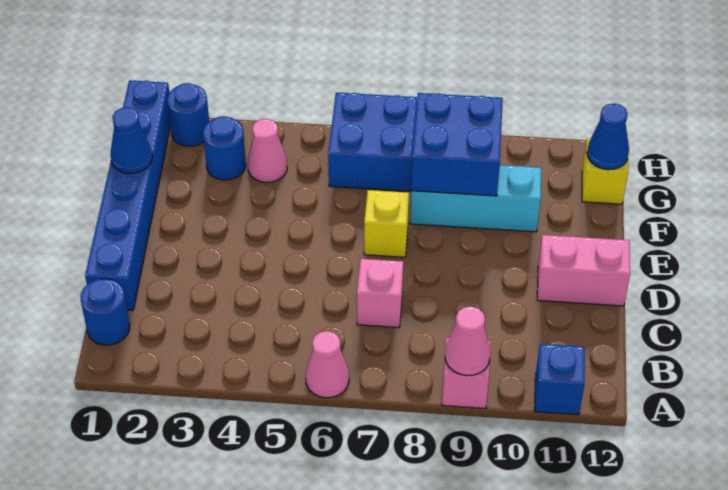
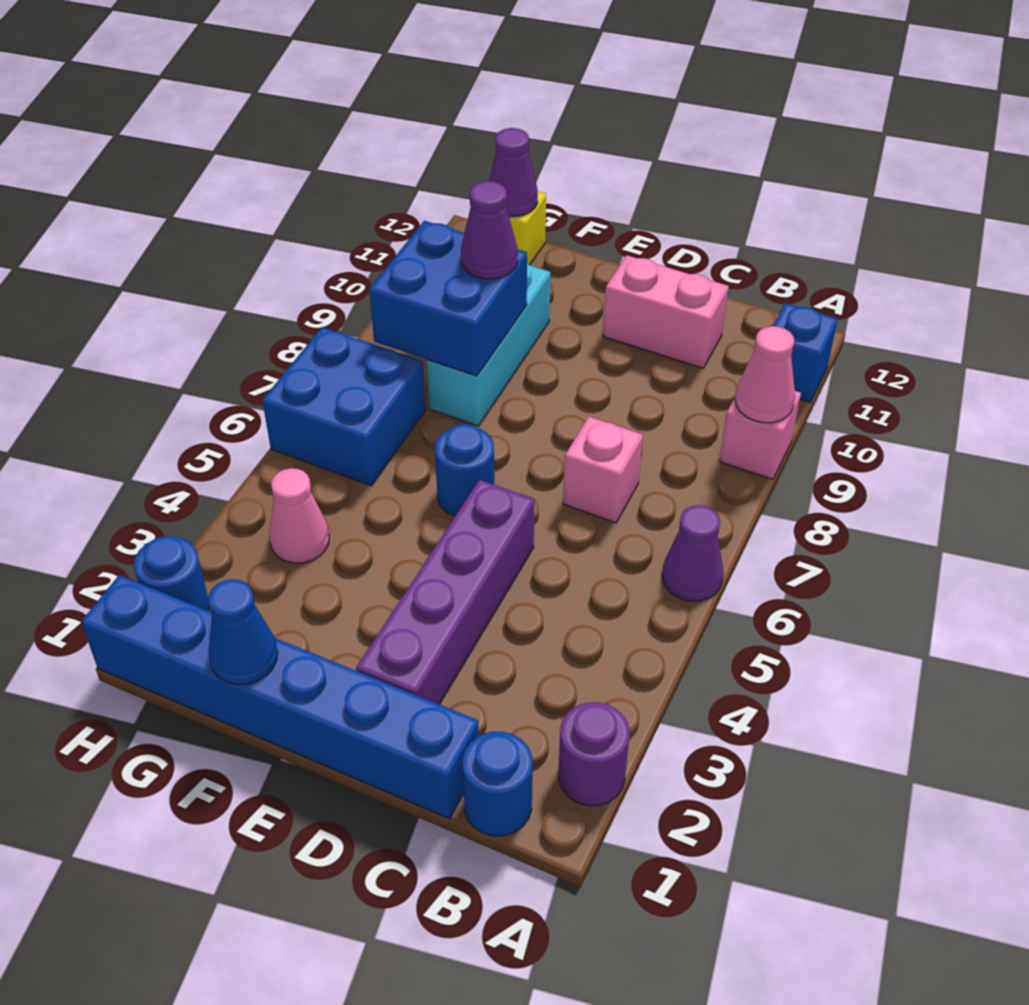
none -> purple 1x1 round brick [558,702,629,806]
pink 1x1 cone [306,331,349,398] -> purple 1x1 cone [662,505,724,601]
none -> purple 1x4 brick [356,480,534,704]
pink 1x2 brick [537,235,630,306] -> pink 1x2 brick turned to [603,255,729,368]
yellow 1x1 brick [364,190,409,257] -> none
none -> purple 1x1 cone [461,181,518,279]
blue 1x1 round brick [203,116,246,180] -> blue 1x1 round brick moved to [435,424,494,516]
blue 1x1 cone [587,104,629,170] -> purple 1x1 cone [489,128,538,217]

